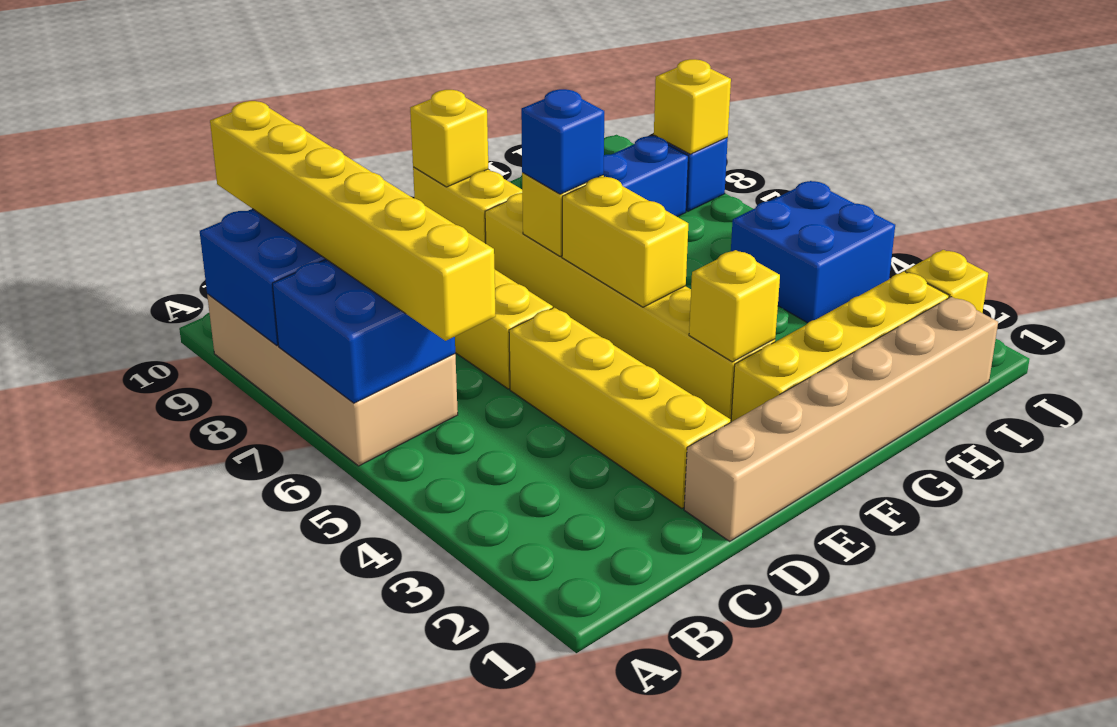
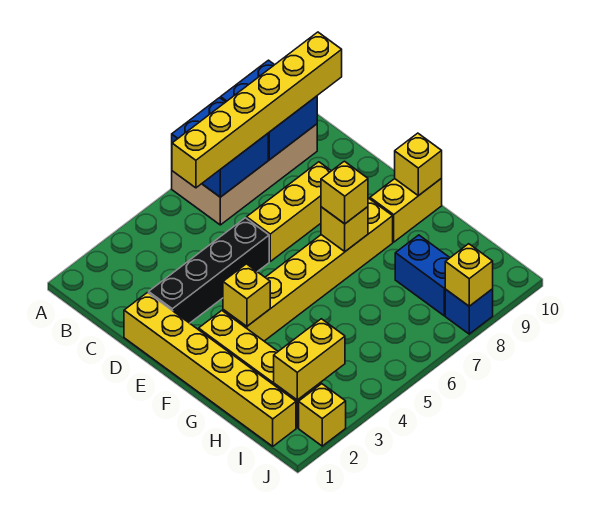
tan 1x6 brick [684,297,998,541] -> yellow 1x6 brick [124,293,296,446]
yellow 1x4 brick [509,308,731,508] -> black 1x4 brick [149,218,269,323]
yellow 1x2 brick [562,177,688,307] -> yellow 1x2 brick moved to [274,319,345,400]
blue 1x1 brick [521,89,604,194] -> yellow 1x1 brick [321,161,368,224]
blue 2x2 brick [731,181,895,323] -> none

